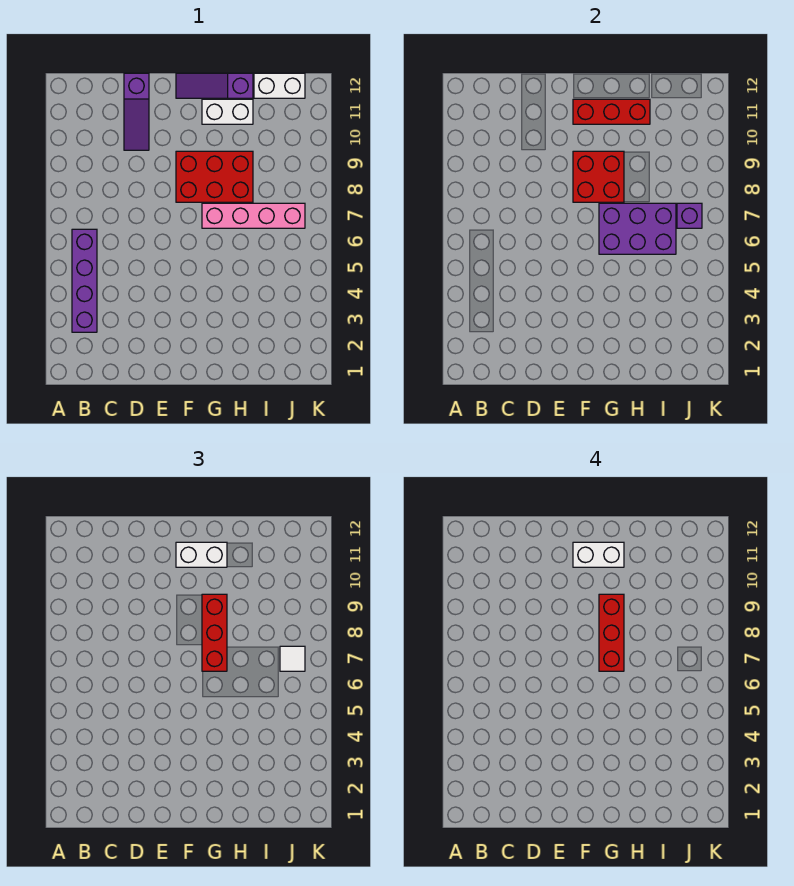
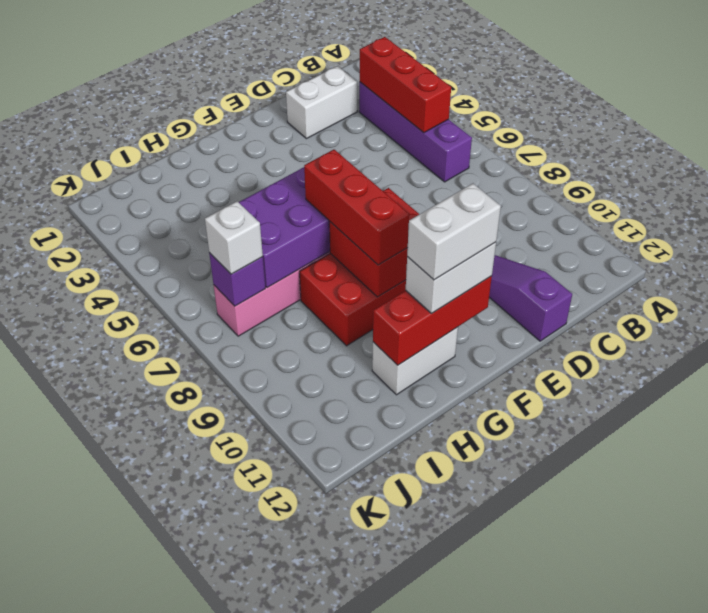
purple 1x3 slope [176,73,253,98] -> none
red 1x3 brick [599,594,624,671] -> red 1x3 brick moved to [360,37,451,133]
white 1x2 brick [254,73,305,98] -> white 1x2 brick moved to [286,66,357,139]
white 1x1 tile [280,646,305,671] -> white 1x1 brick [205,201,263,274]

